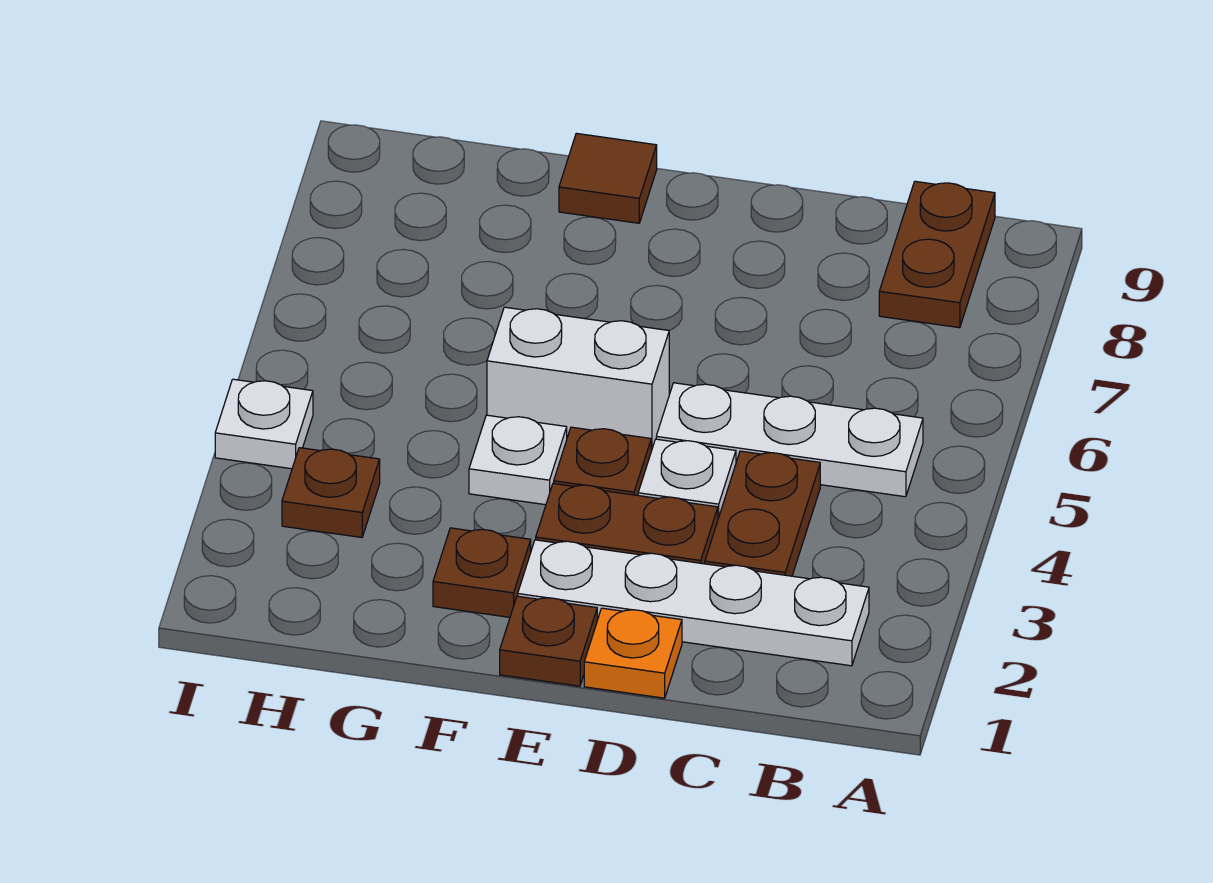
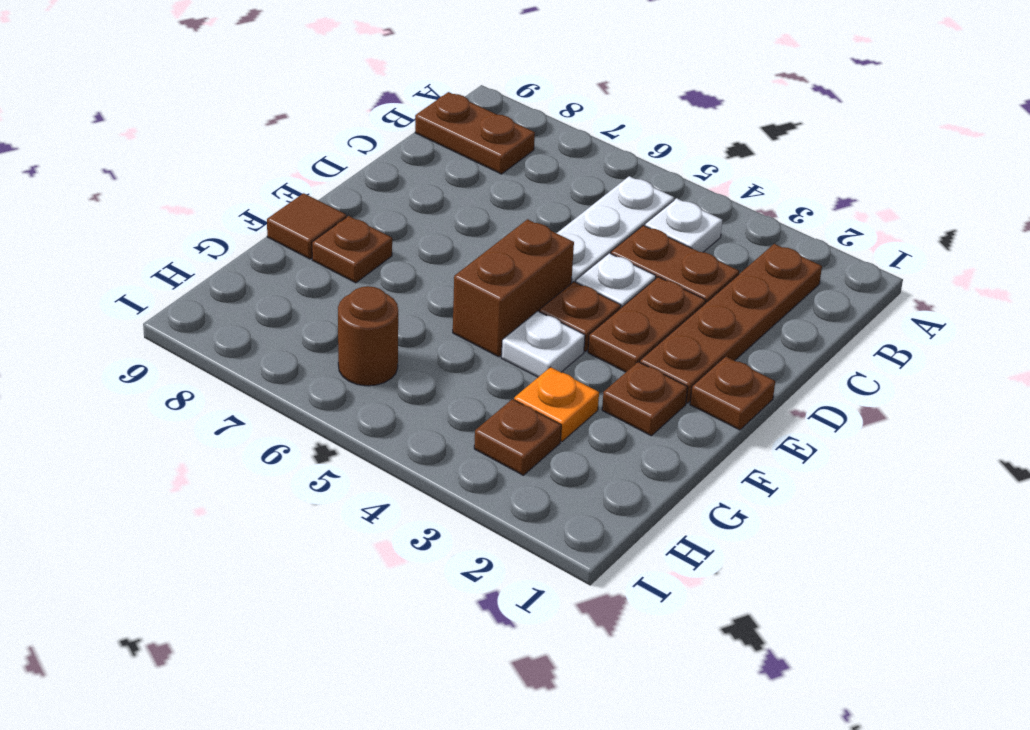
white 1x4 plate [518,540,869,666] -> brown 1x4 plate [640,244,822,403]
orange 1x1 plate [584,608,682,698] -> orange 1x1 plate moved to [514,367,599,442]
white 1x2 brick [487,307,669,451] -> brown 1x2 brick [453,219,574,357]
none -> brown 1x1 plate [312,216,392,283]
none -> brown 1x1 round brick [338,286,398,386]
white 1x1 plate [215,379,313,469] -> white 1x1 plate moved to [645,198,722,252]

